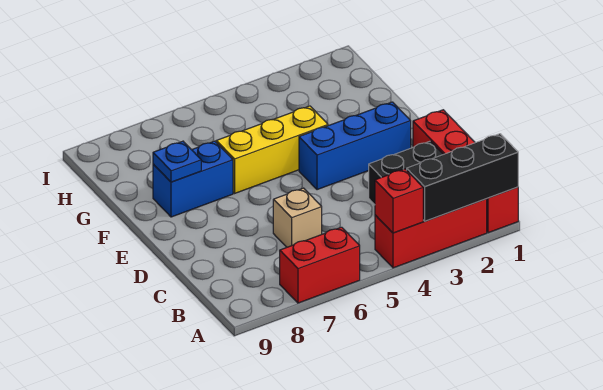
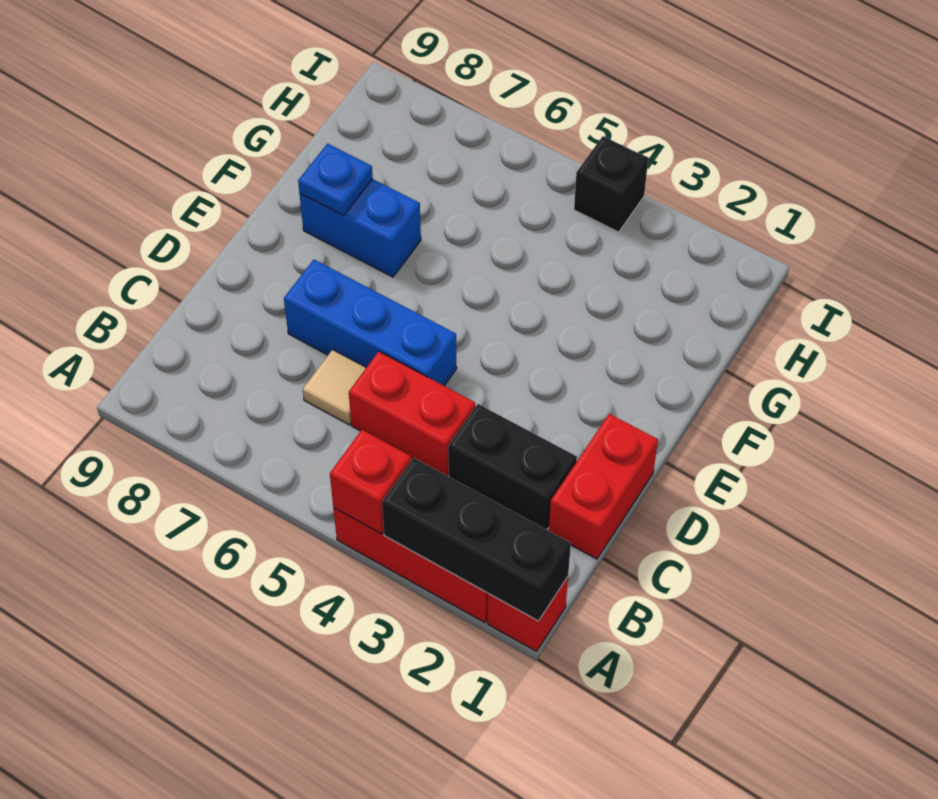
red 1x2 brick [280,227,360,303] -> red 1x2 brick moved to [349,351,475,476]
tan 1x1 brick [273,188,322,247] -> tan 1x1 tile [303,350,366,425]
blue 1x3 brick [299,102,411,190] -> blue 1x3 brick moved to [284,260,457,386]
yellow 1x3 brick [216,106,328,193] -> none
none -> black 1x1 brick [574,136,648,232]

